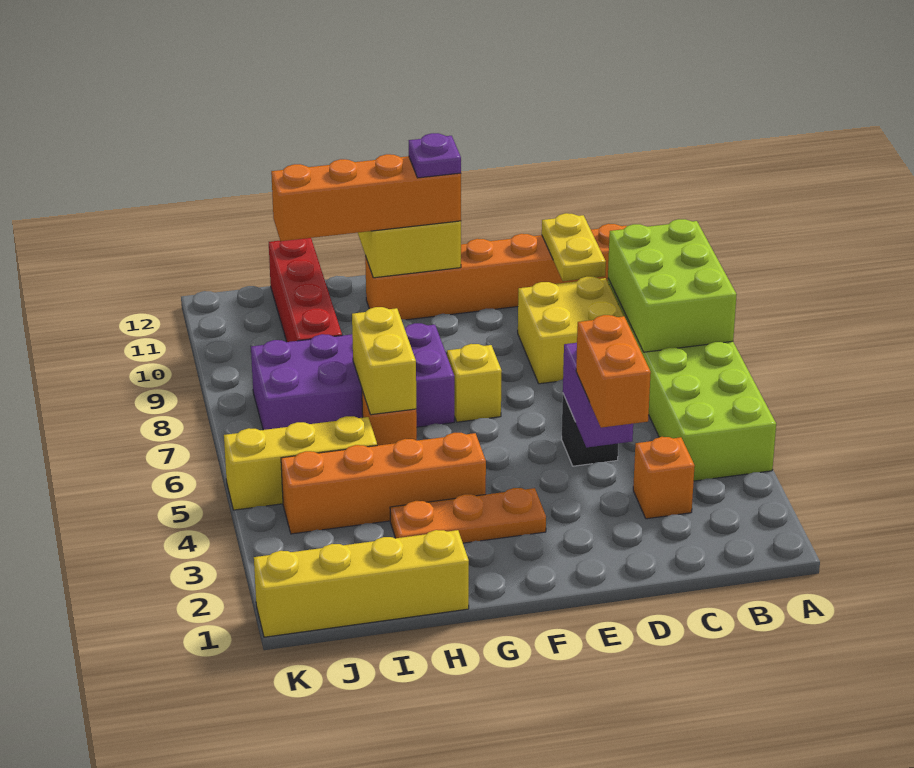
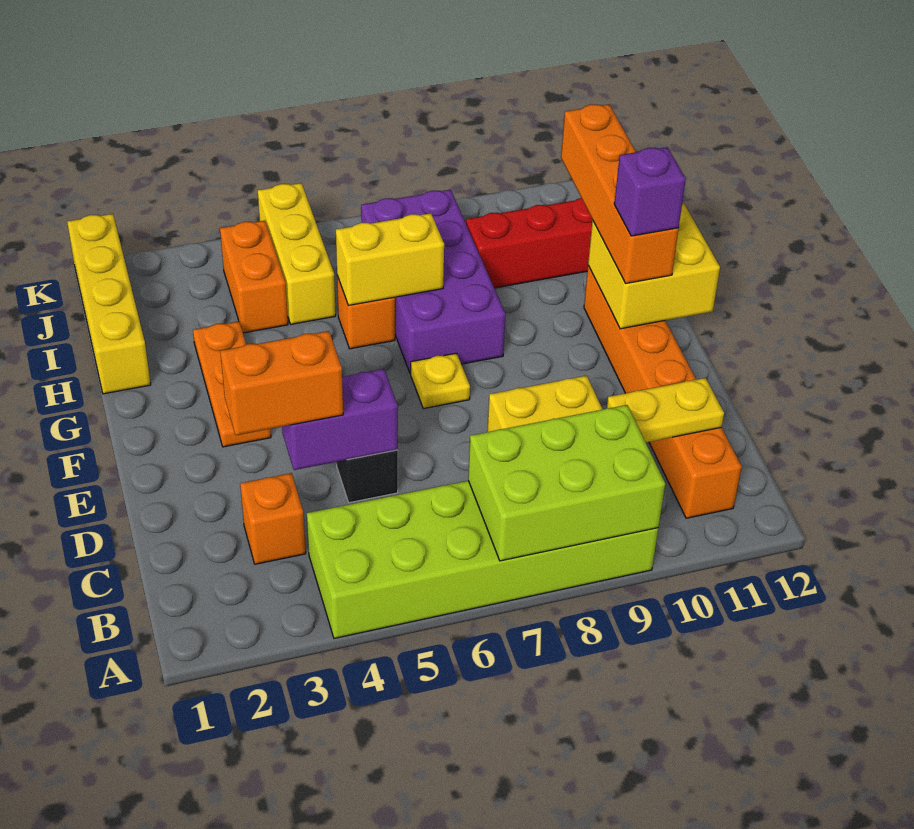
yellow 1x1 brick [447,344,502,422] -> yellow 1x1 plate [411,353,470,409]
purple 1x1 plate [409,133,461,178] -> purple 1x1 brick [614,147,686,236]
orange 1x4 brick [281,433,486,534] -> orange 1x2 brick [220,221,288,333]

